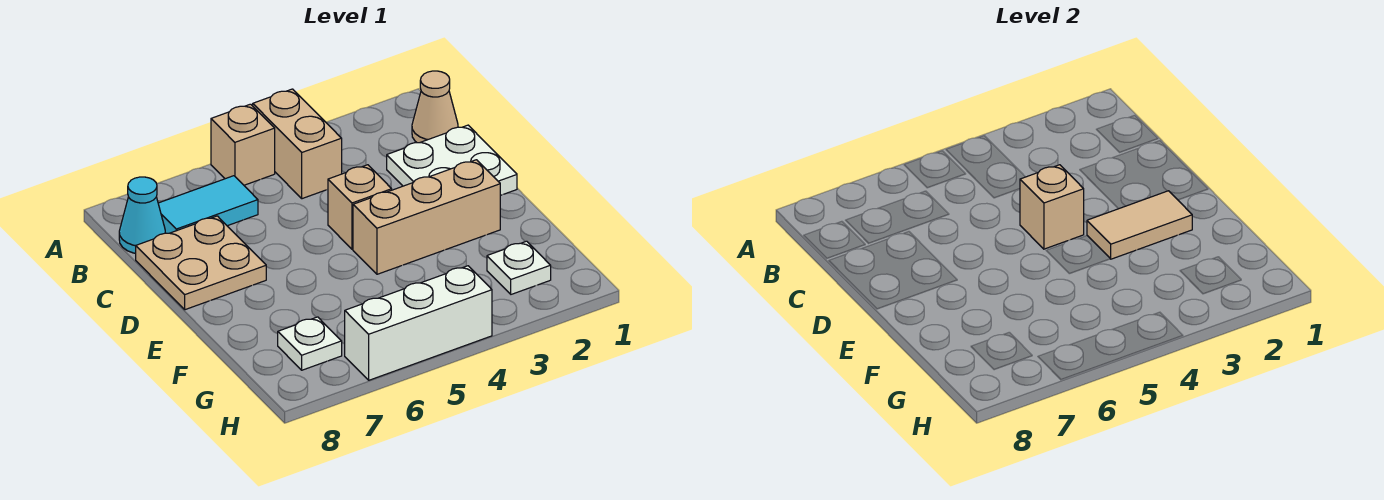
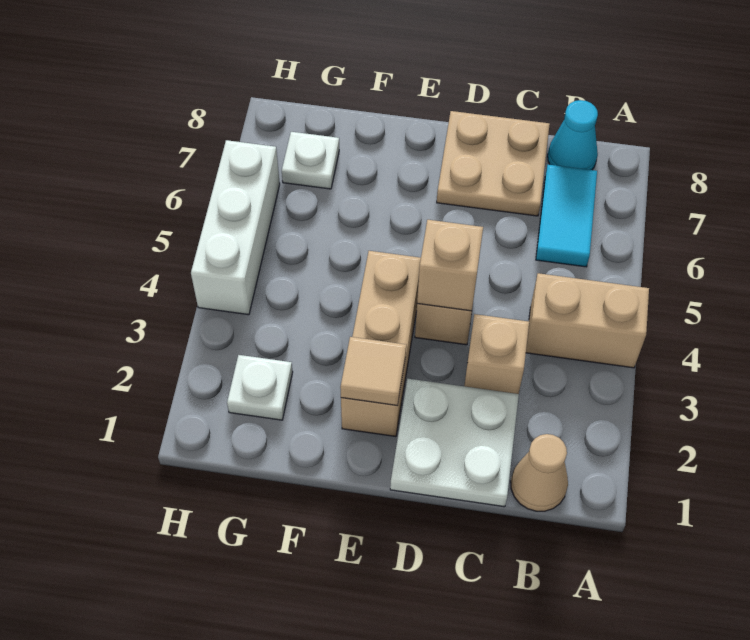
tan 1x1 brick [211,104,275,185] -> tan 1x1 brick moved to [464,314,529,394]
tan 1x2 tile [1087,191,1192,259] -> tan 1x1 tile [340,337,406,406]

